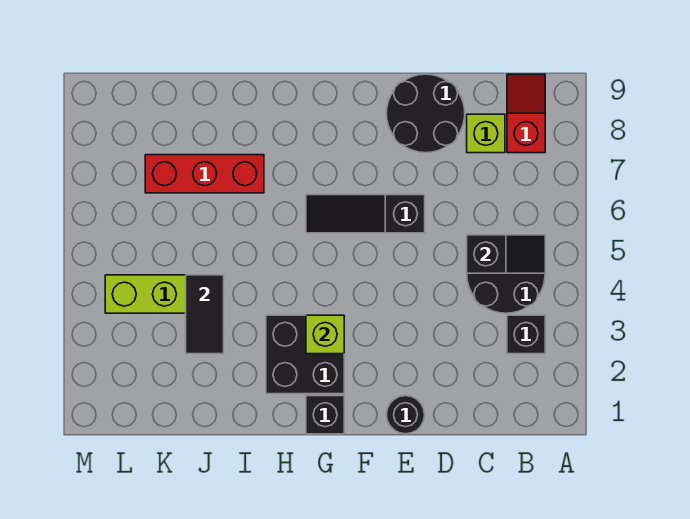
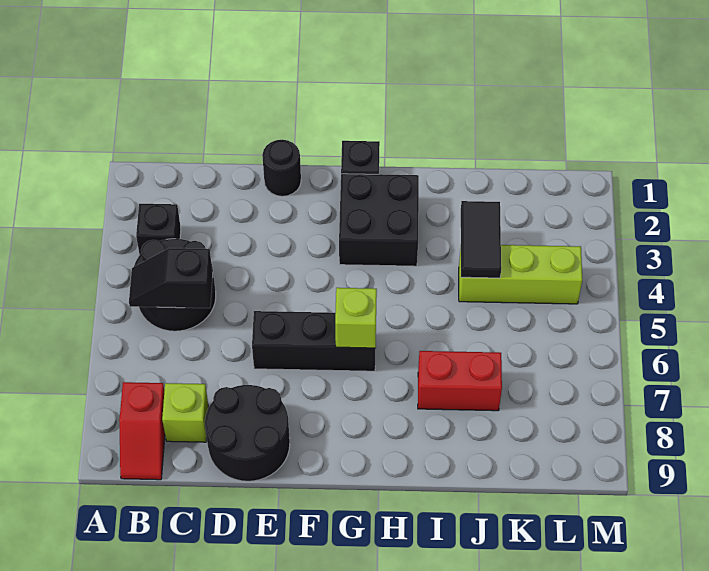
black 1x3 slope [306,195,425,233] -> black 1x3 brick [252,311,376,371]
lime 1x1 brick [306,315,344,354] -> lime 1x1 brick moved to [335,288,377,348]
red 1x3 brick [145,155,264,193] -> red 1x2 brick [418,351,502,411]

